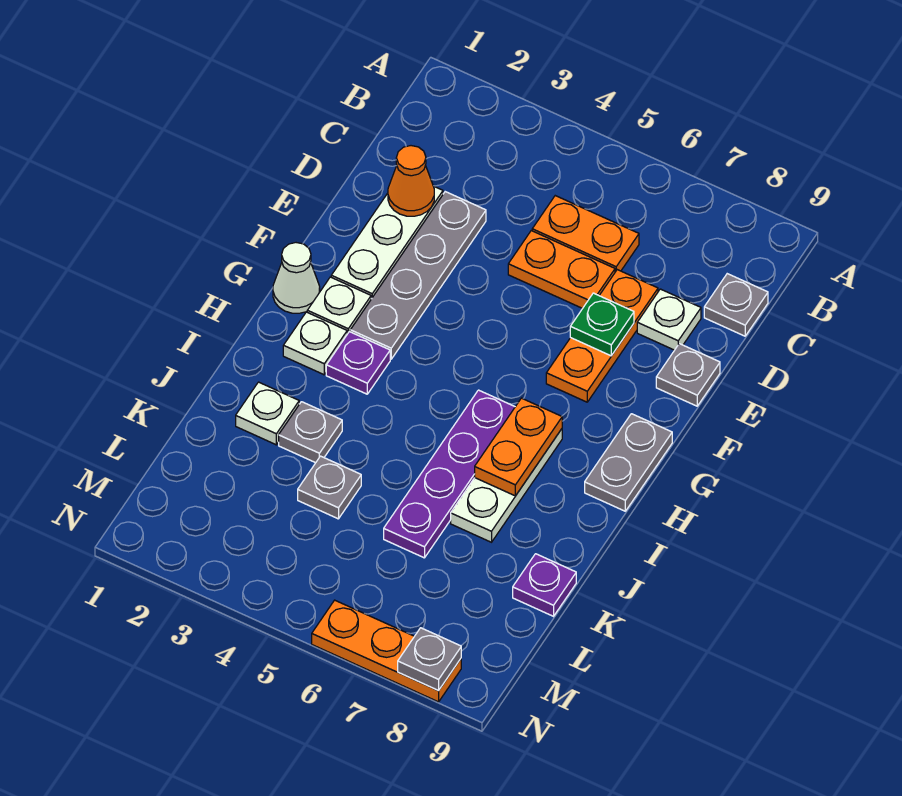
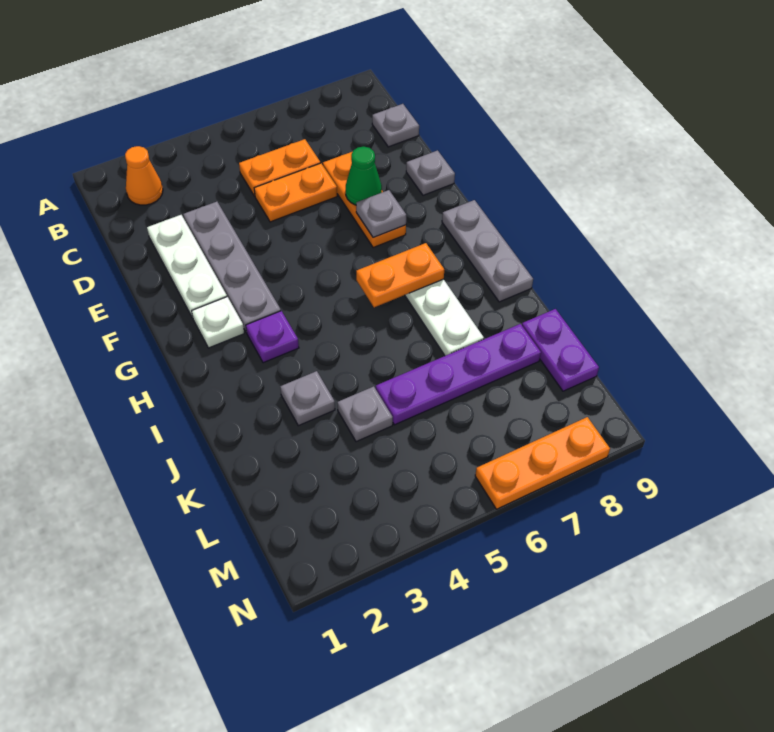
orange 1x1 cone [388,146,434,216] -> orange 1x1 cone moved to [125,146,163,205]
white 1x1 plate [637,289,701,350] -> none
green 1x1 plate [570,293,634,356] -> green 1x1 cone [346,147,382,205]
white 1x1 cone [273,243,320,313] -> none
grey 1x2 plate [585,414,672,511] -> grey 1x3 plate [442,200,533,302]
white 1x1 plate [283,312,347,375] -> none
purple 1x4 plate [384,390,515,558] -> purple 1x4 plate turned to [376,324,541,425]
orange 1x2 plate [475,398,562,496] -> orange 1x2 plate turned to [356,243,444,307]
white 1x1 plate [236,382,299,445] -> none
purple 1x1 plate [513,554,576,616] -> purple 1x2 plate [522,309,599,391]
grey 1x1 plate [398,628,461,691] -> grey 1x1 plate moved to [356,190,406,238]

